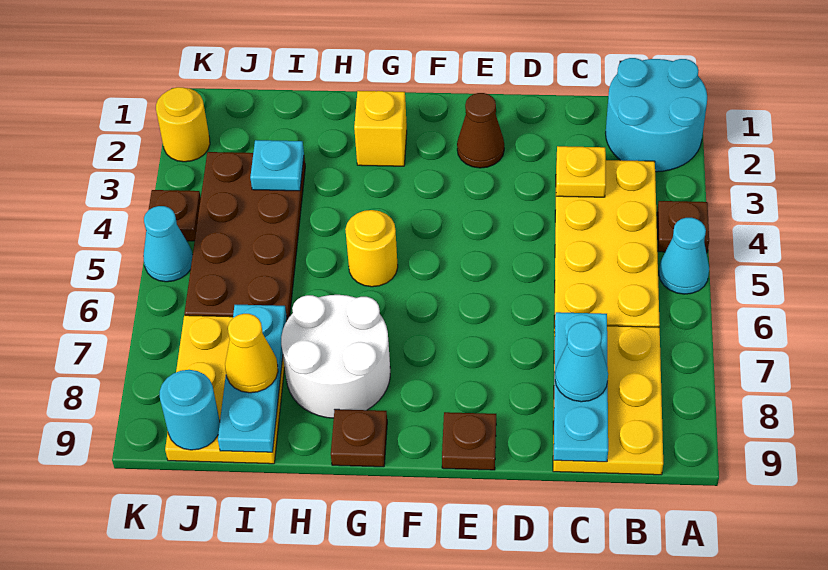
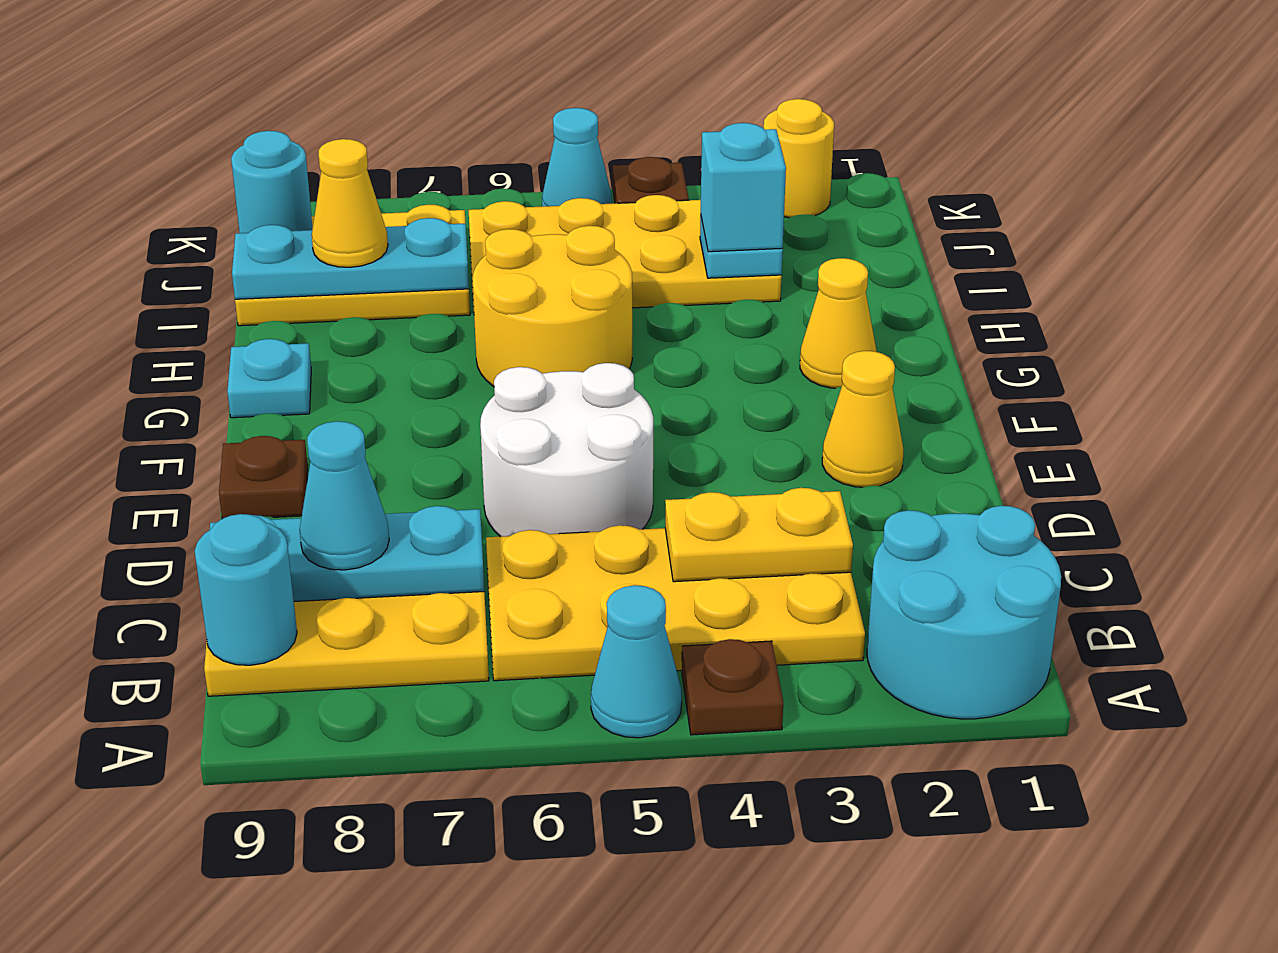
none -> cyan 1x1 round brick [195,514,297,665]
yellow 1x1 plate [556,146,606,197] -> yellow 1x2 plate [665,488,853,582]
brown 1x1 cone [457,93,504,168] -> yellow 1x1 cone [822,351,903,487]
yellow 1x1 brick [354,91,407,166] -> yellow 1x1 cone [800,258,877,388]
yellow 1x1 round brick [345,210,398,287] -> yellow 2x2 round brick [473,226,632,387]
white 2x2 round brick [281,295,390,418] -> white 2x2 round brick moved to [480,363,653,537]
brown 1x1 plate [331,409,387,467] -> cyan 1x1 plate [227,339,311,418]
brown 2x4 plate [185,152,305,320] -> yellow 2x4 plate [469,195,782,308]
none -> cyan 1x1 brick [701,123,786,252]

